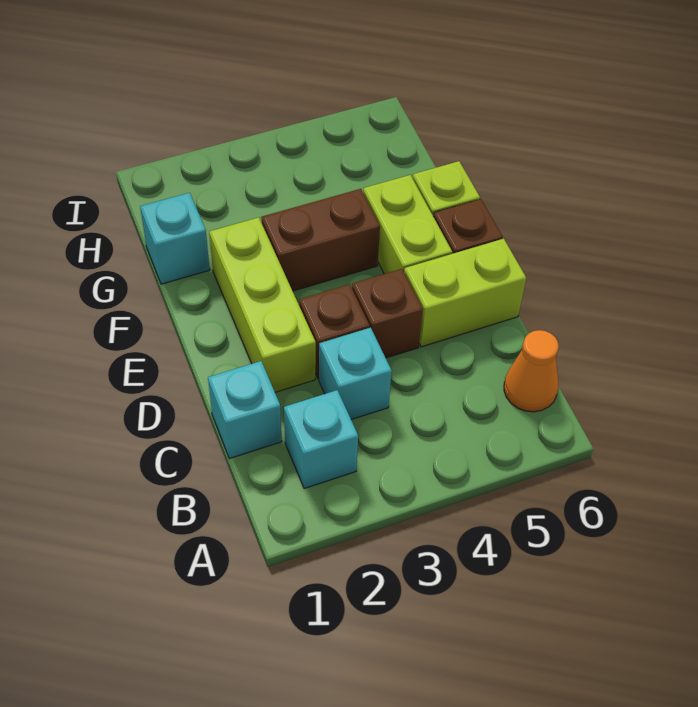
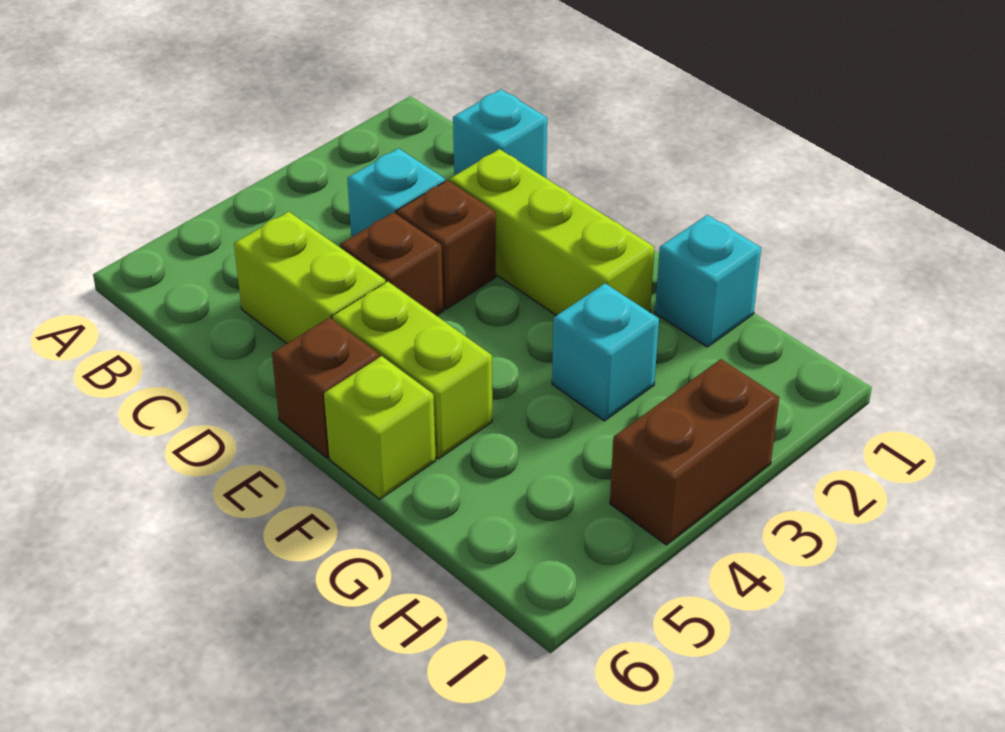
cyan 1x1 brick [284,390,358,489] -> cyan 1x1 brick moved to [552,283,659,421]
orange 1x1 cone [504,330,559,412] -> none
lime 1x2 brick [404,239,526,347] -> lime 1x2 brick turned to [234,212,385,344]
brown 1x2 brick [261,189,380,291] -> brown 1x2 brick moved to [610,359,779,545]

